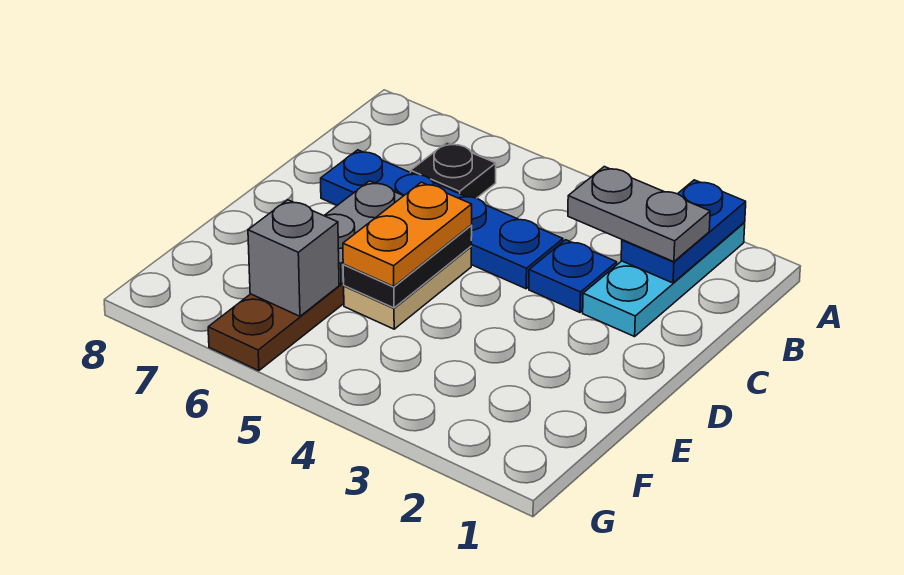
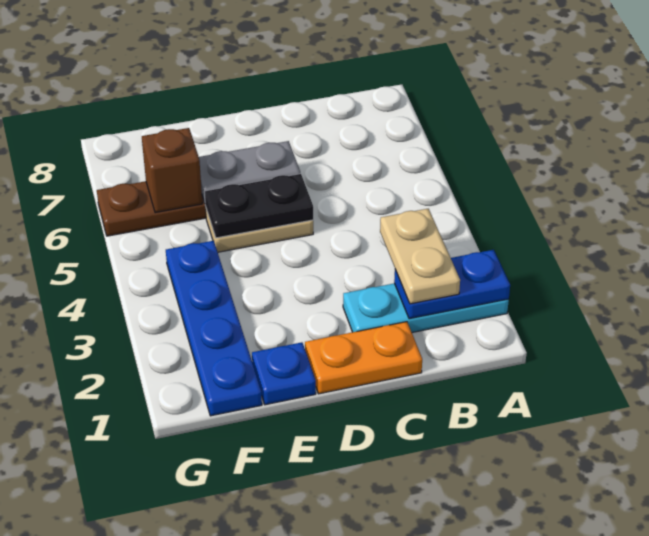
grey 1x2 plate [568,167,710,262] -> tan 1x2 plate [380,209,460,304]
black 1x1 plate [411,142,496,198] -> none
blue 1x1 plate [529,240,617,312] -> blue 1x1 plate moved to [252,342,316,405]
blue 1x4 plate [321,150,563,289] -> blue 1x4 plate moved to [166,241,262,416]
orange 1x2 plate [343,182,472,286] -> orange 1x2 plate moved to [305,322,422,394]
grey 1x1 brick [248,200,339,316] -> brown 1x1 brick [141,128,202,213]

